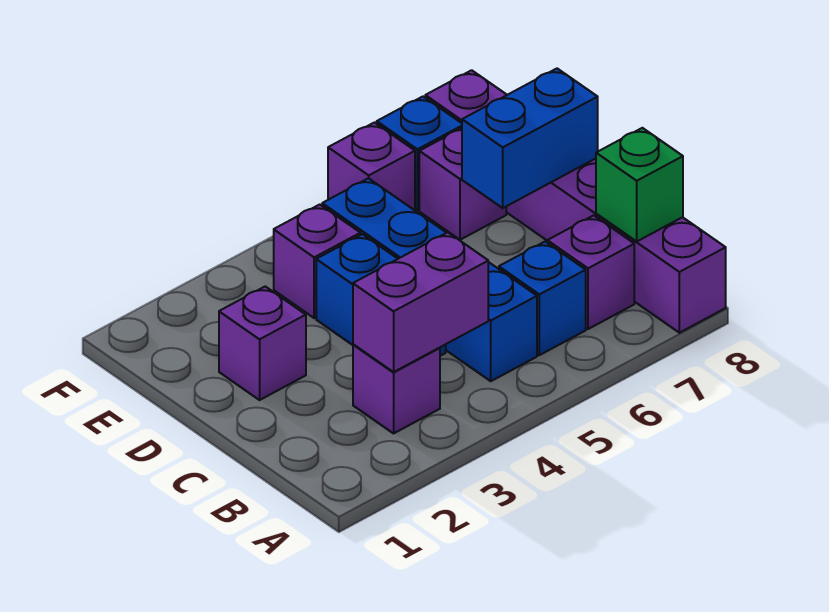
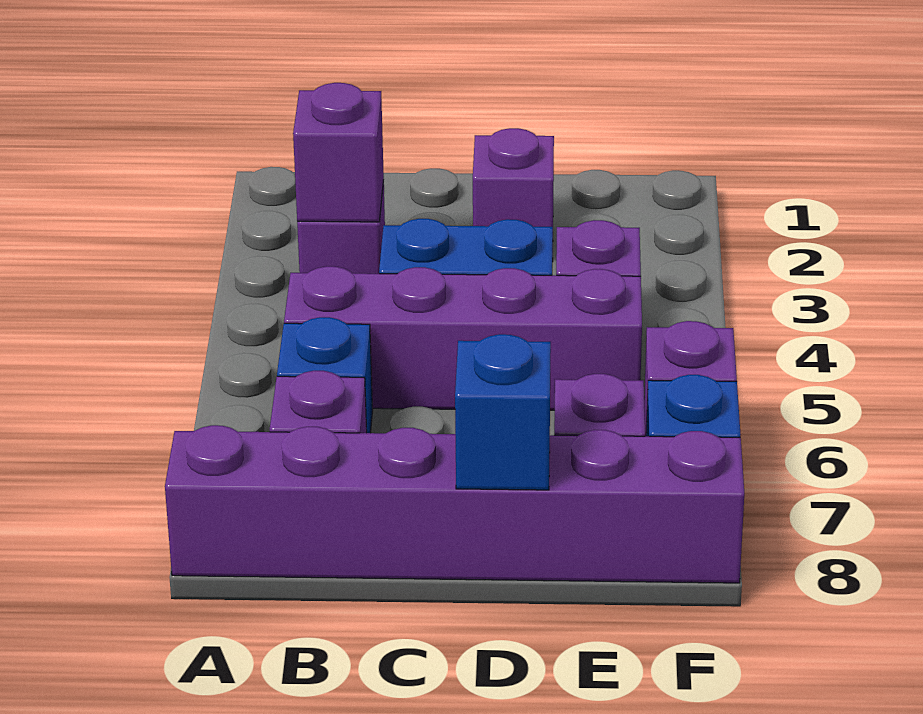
purple 1x2 brick [353,232,488,372] -> purple 1x1 brick [293,83,384,222]
blue 1x4 brick [322,178,537,381] -> purple 1x4 brick [284,266,642,410]
green 1x1 brick [596,128,683,241] -> none
blue 1x2 brick [462,69,598,208] -> blue 1x1 brick [455,334,551,490]

